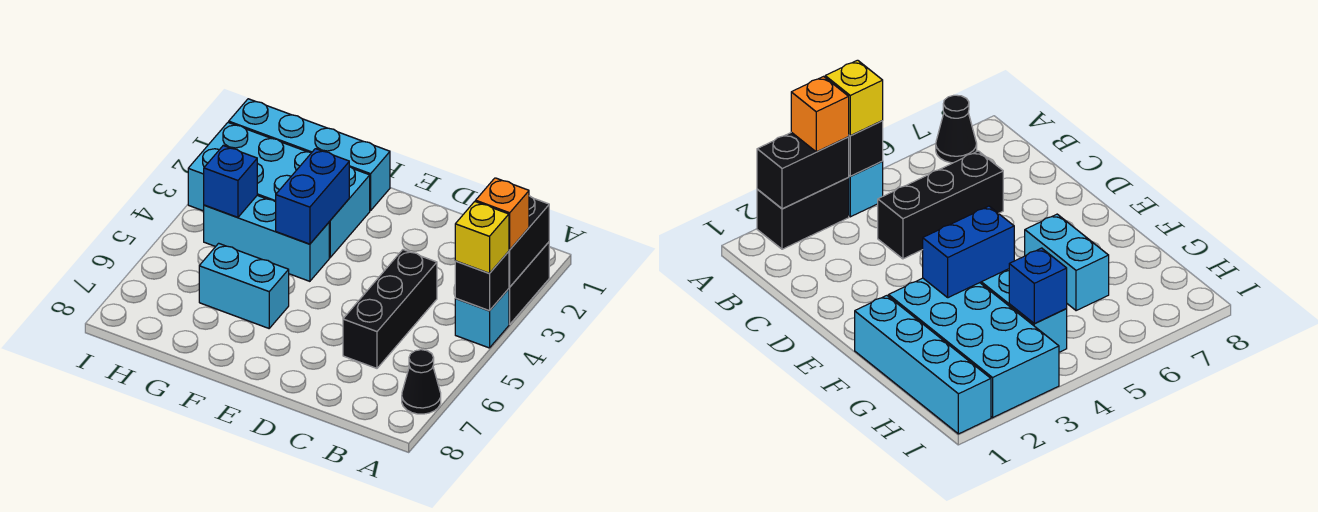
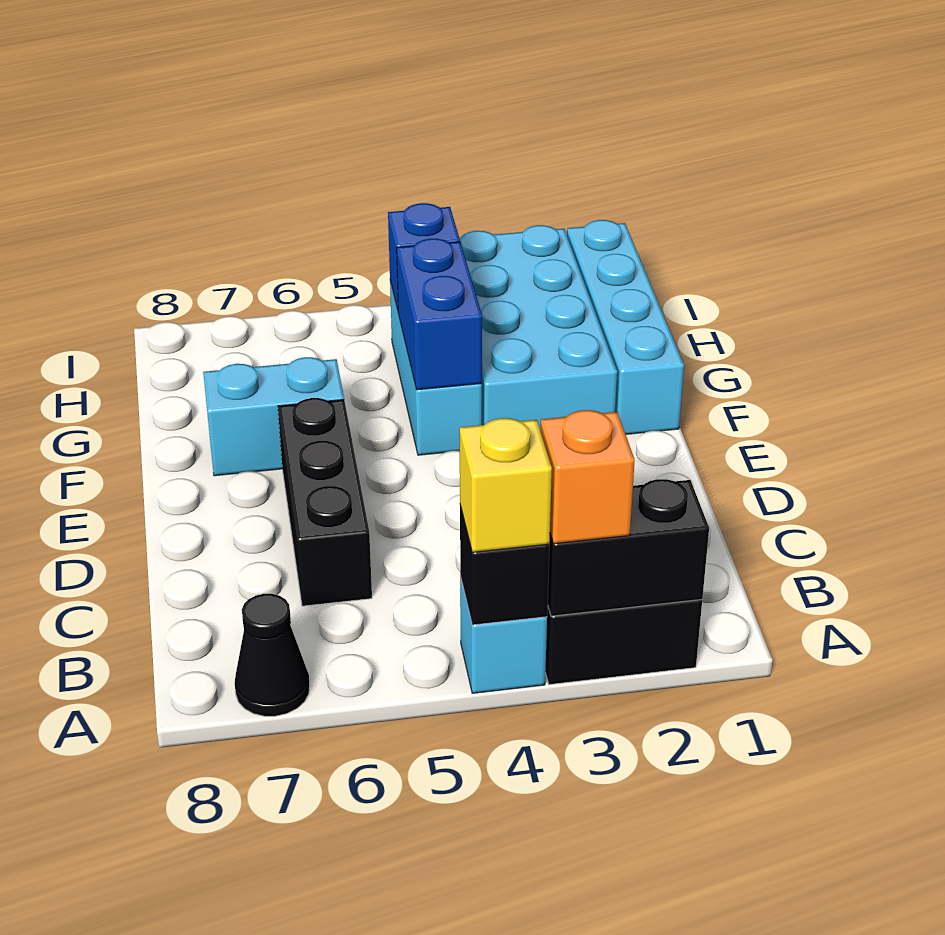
black 1x3 brick [343,250,437,368] -> black 1x3 brick turned to [278,398,372,606]
blue 1x2 brick [276,149,349,244] -> blue 1x2 brick turned to [397,239,482,390]
cyan 1x2 brick [199,243,289,328] -> cyan 1x2 brick turned to [203,357,344,476]

